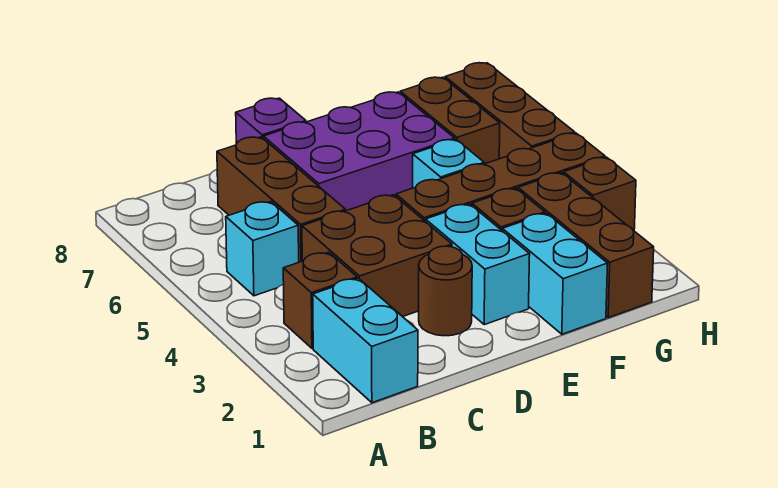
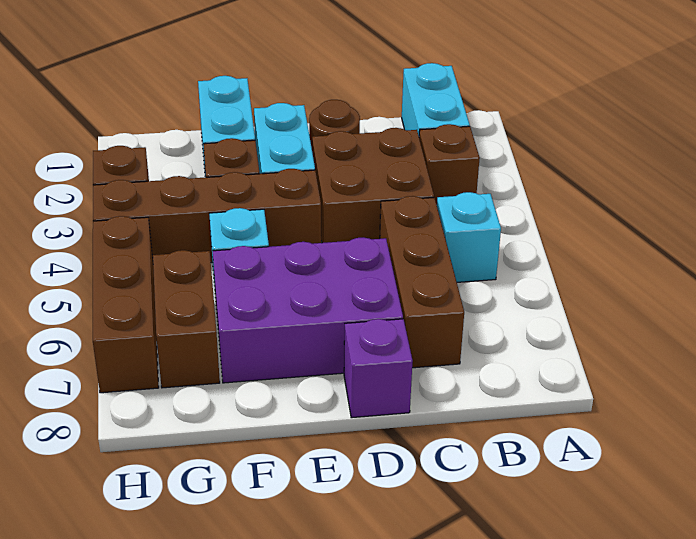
brown 1x3 brick [518,173,654,318] -> none

